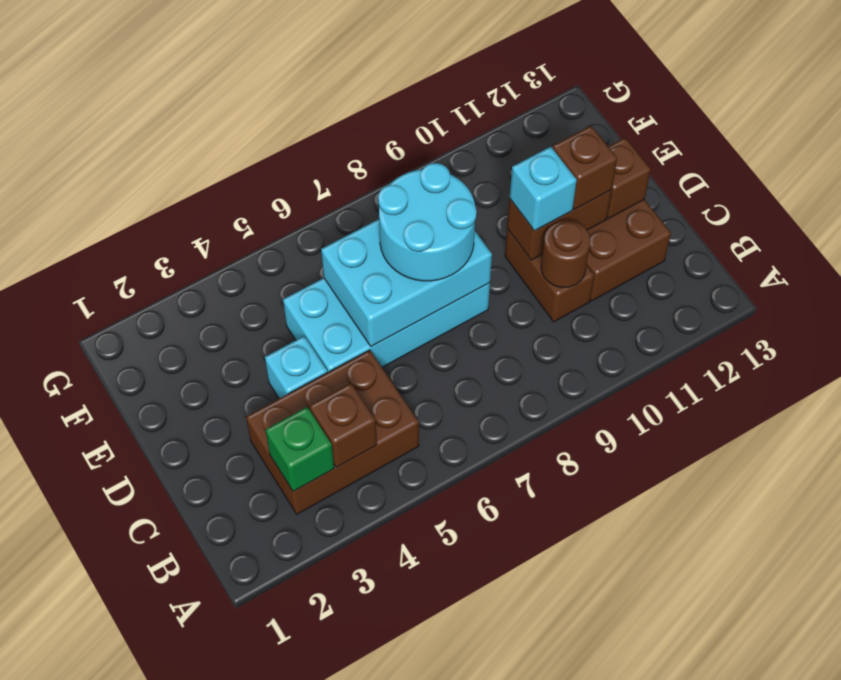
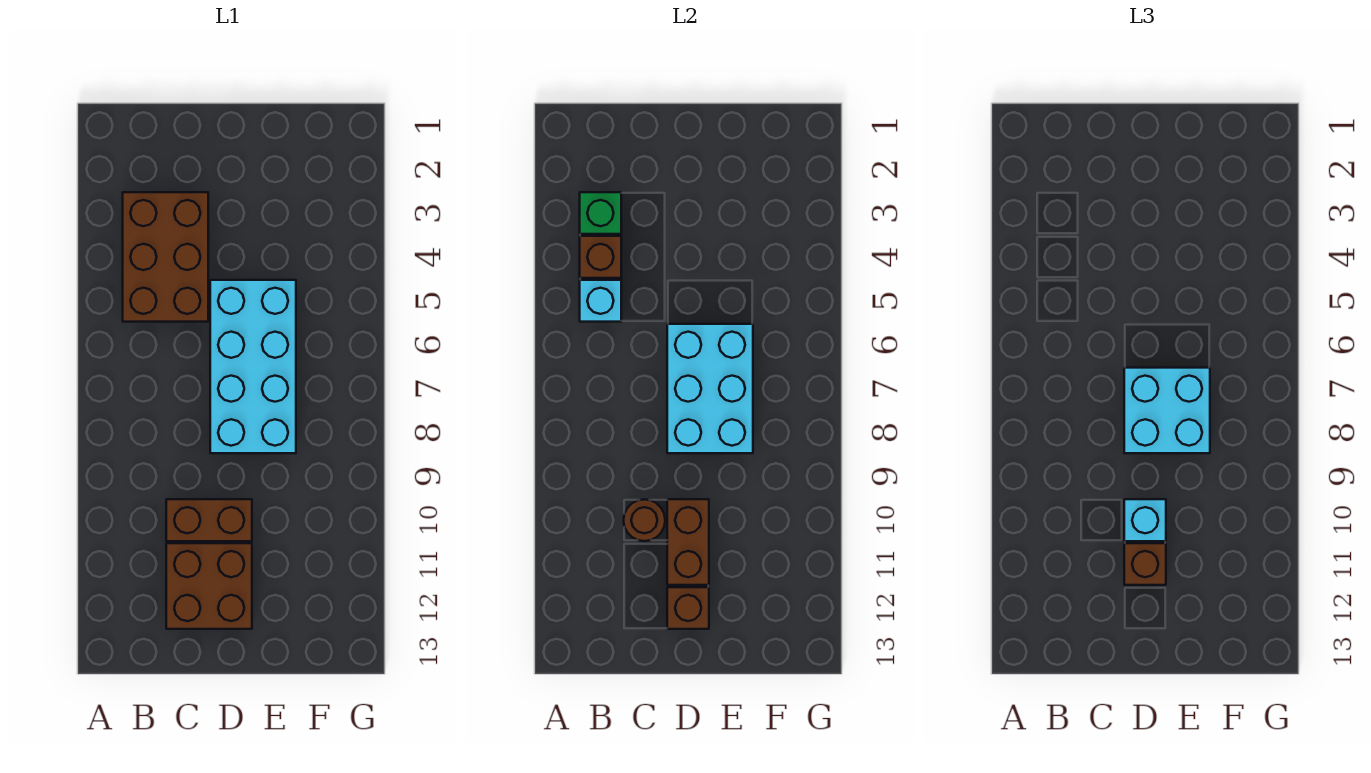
cyan 1x1 brick [265,336,327,399] -> cyan 1x1 brick moved to [580,280,621,322]
cyan 2x2 round brick [378,163,477,281] -> cyan 2x2 brick [1124,368,1210,453]

